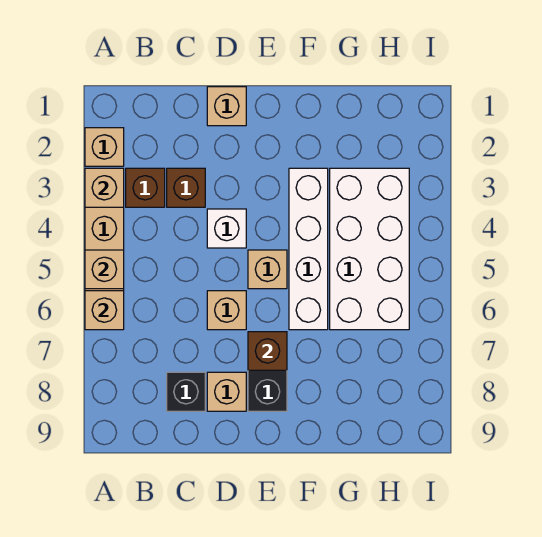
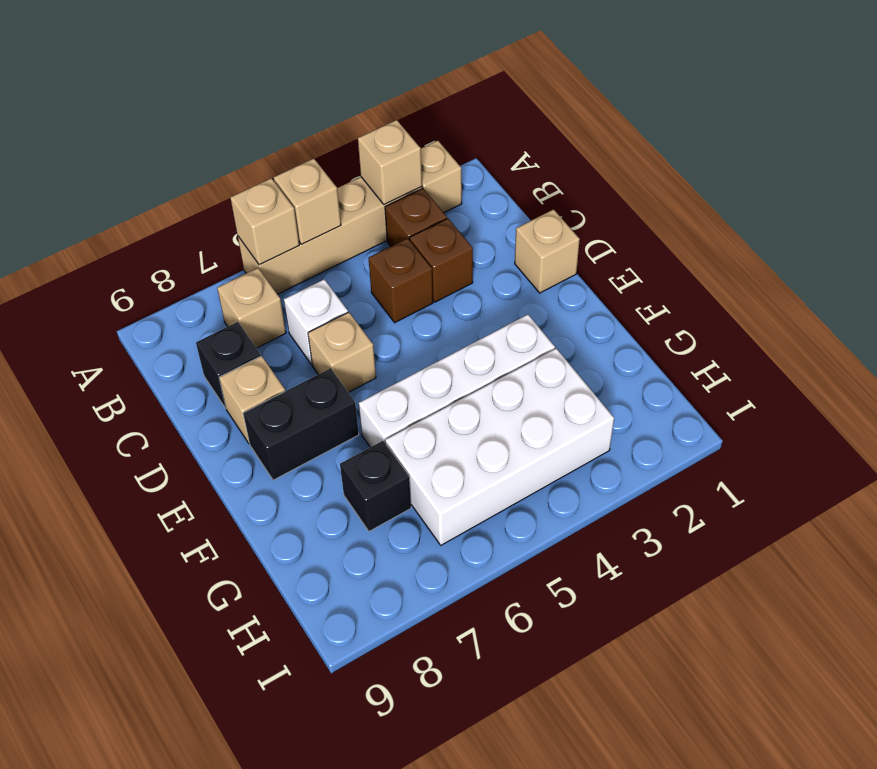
white 1x1 brick [207,209,246,248] -> white 1x1 brick moved to [284,279,348,365]
tan 1x1 brick [248,250,287,289] -> tan 1x1 brick moved to [217,268,286,348]
brown 1x1 brick [248,332,287,370] -> brown 1x1 brick moved to [369,238,433,323]
none -> black 1x1 brick [340,441,411,531]

